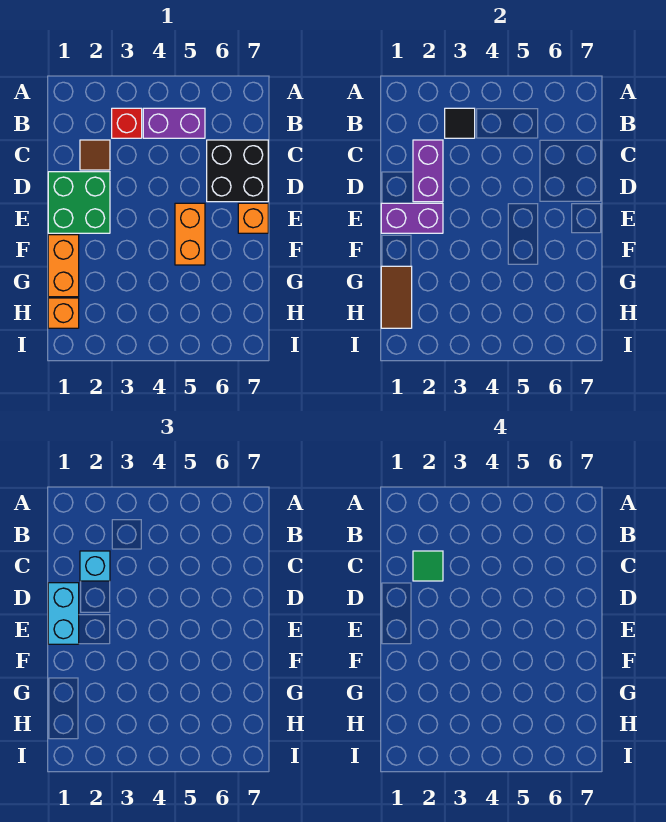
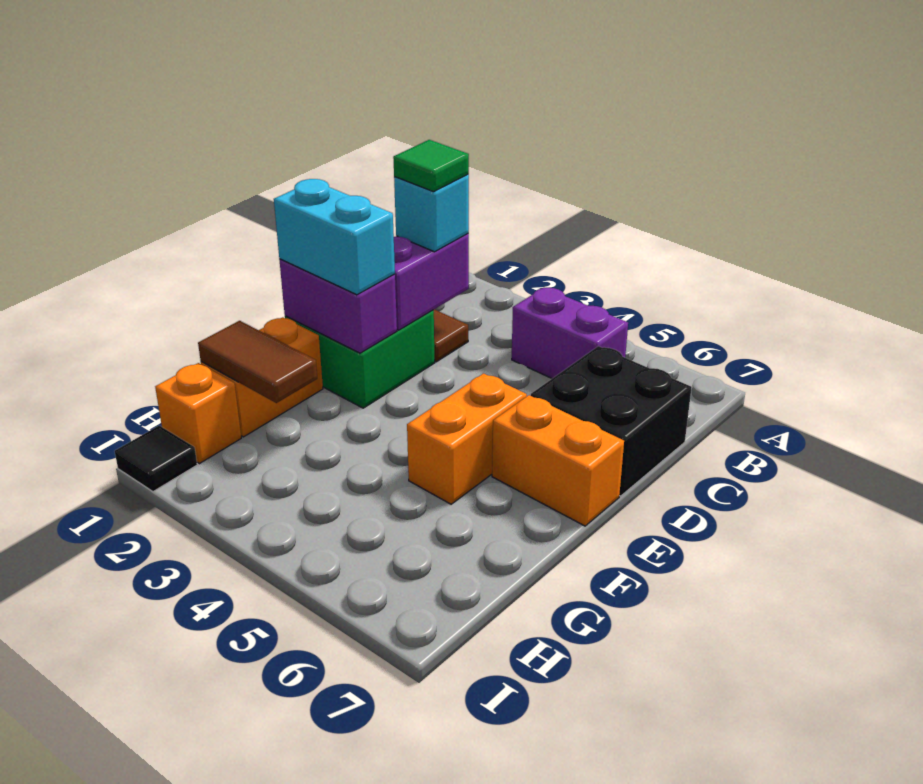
red 1x1 brick [112,108,142,138] -> none
black 1x1 tile [445,108,475,138] -> black 1x1 tile moved to [115,426,197,492]
cyan 1x2 brick [48,583,79,644] -> cyan 1x2 brick turned to [274,179,395,295]
orange 1x1 brick [238,203,268,233] -> orange 1x2 brick [492,395,624,526]
brown 1x2 tile [381,266,412,328] -> brown 1x2 tile turned to [198,321,317,403]

